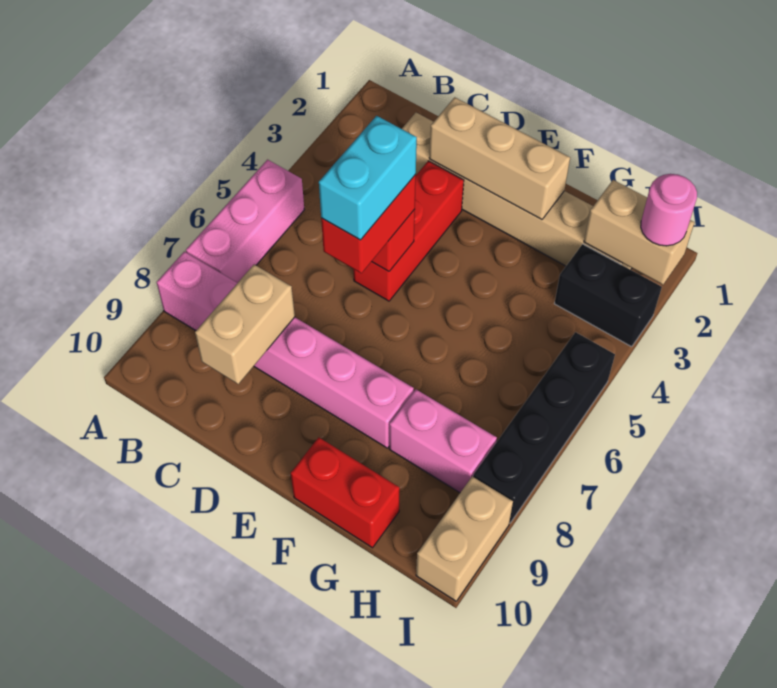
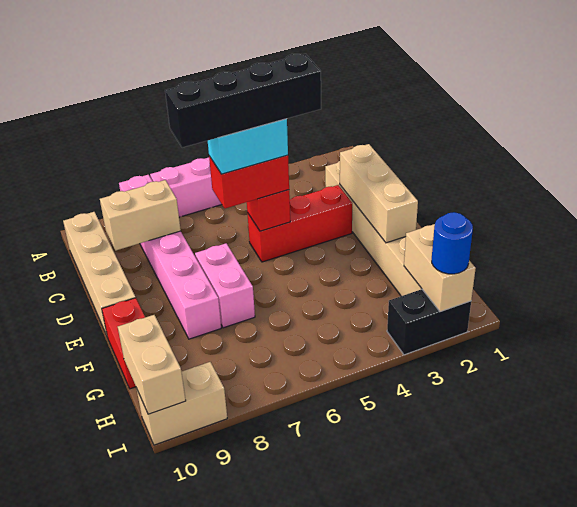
none -> tan 1x4 brick [63,212,136,336]
pink 1x2 brick [389,389,497,493] -> pink 1x2 brick moved to [195,243,255,328]
black 1x2 brick [554,244,662,347] -> black 1x2 brick turned to [387,289,471,355]
none -> tan 1x2 brick [118,315,186,414]
pink 1x1 round brick [641,174,697,246] -> blue 1x1 round brick [432,212,473,274]
black 1x4 brick [473,332,615,523] -> black 1x4 brick moved to [165,54,321,148]

